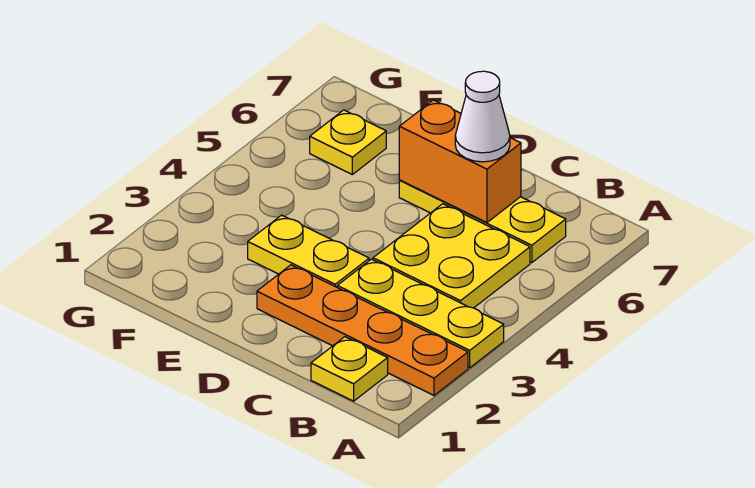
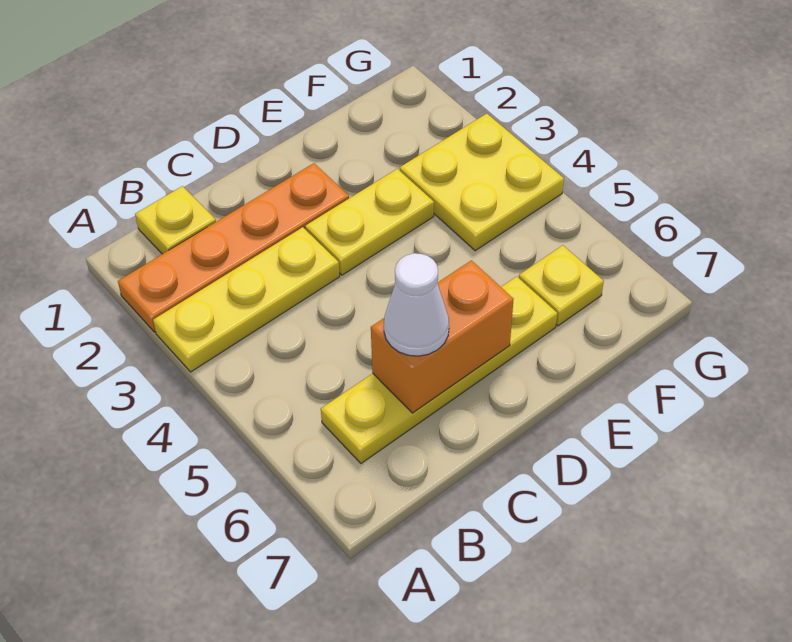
yellow 2x2 plate [373,204,530,308] -> yellow 2x2 plate moved to [400,114,564,251]
yellow 1x3 plate [399,180,566,263] -> yellow 1x4 plate [321,276,557,463]

